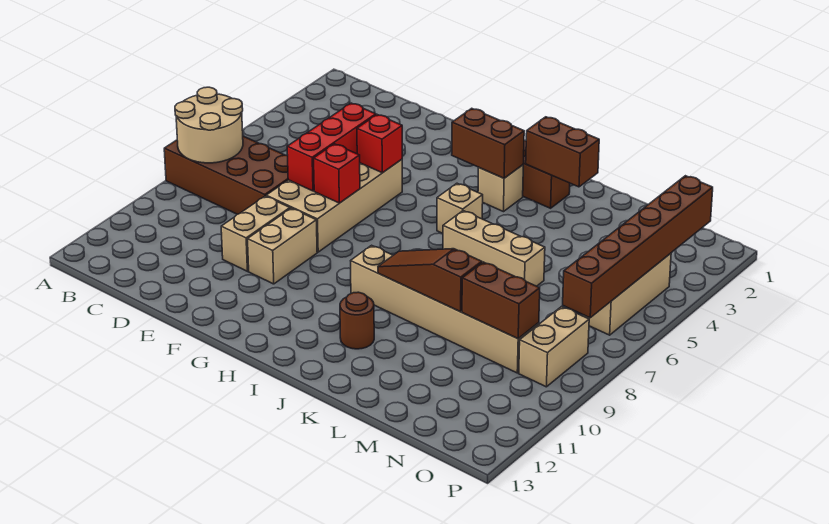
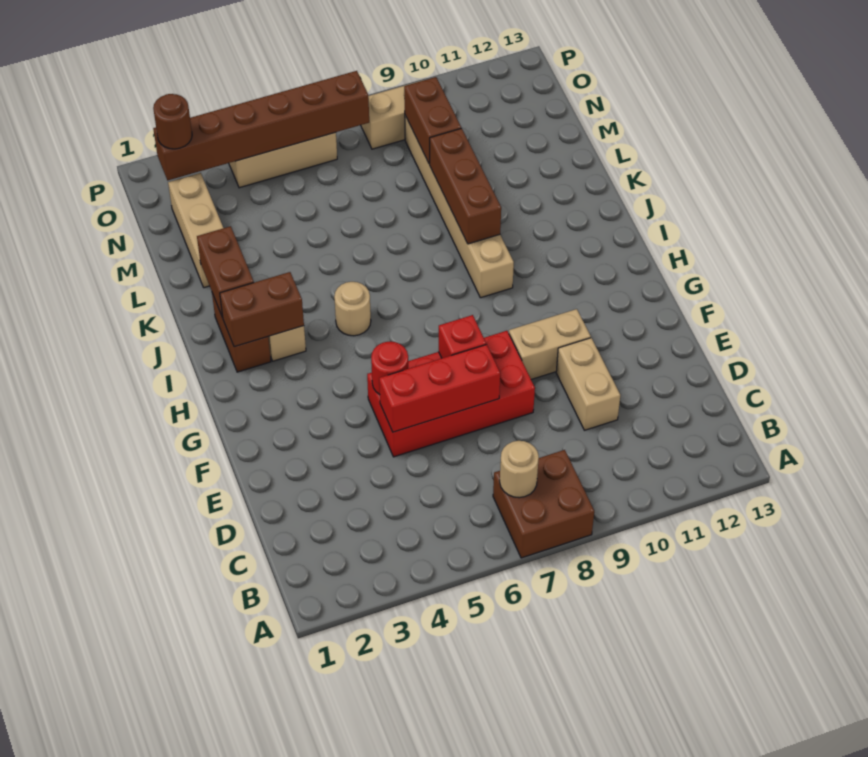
brown 2x4 brick [164,136,288,214] -> brown 2x2 brick [493,450,594,558]
tan 2x2 round brick [175,87,243,163] -> tan 1x1 round brick [500,441,539,498]
tan 2x4 brick [266,159,402,252] -> red 2x4 brick [367,331,535,457]
tan 1x2 brick [221,196,290,271] -> tan 1x2 brick turned to [556,338,620,430]
red 1x1 brick [357,115,402,173] -> red 1x1 round brick [371,342,408,395]
brown 1x2 brick [452,108,524,178] -> brown 1x2 brick turned to [220,272,304,347]
tan 1x1 brick [437,183,483,233] -> tan 1x1 round brick [334,282,371,336]
tan 1x3 brick [443,211,545,286] -> tan 1x3 brick moved to [168,173,223,288]
brown 1x3 slope [378,249,482,312] -> brown 1x3 brick [430,128,501,244]
brown 1x1 round brick [340,292,374,349] -> brown 1x1 round brick moved to [153,94,192,149]

